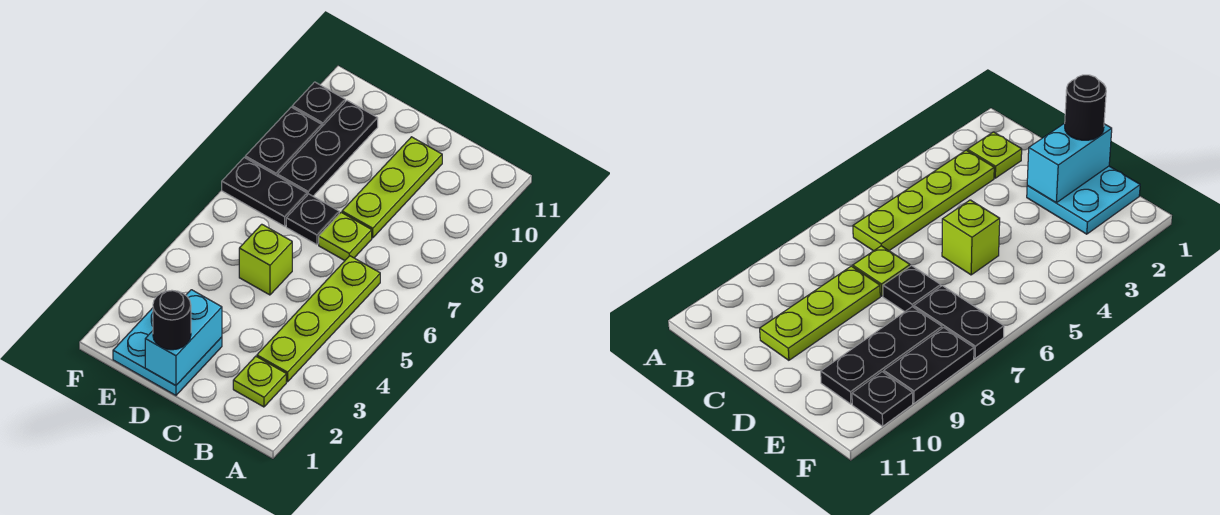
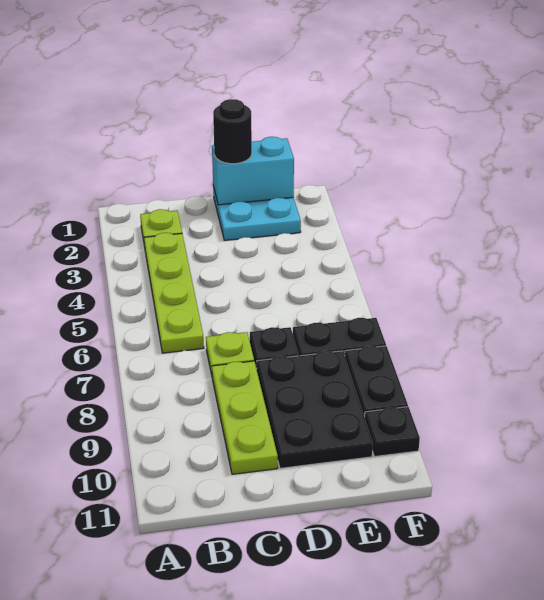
cyan 1x2 brick [145,290,222,386] -> cyan 1x2 brick turned to [212,137,294,205]
lime 1x1 brick [239,224,292,295] -> none
black 1x3 plate [278,101,378,196] -> black 2x3 plate [257,351,373,468]

